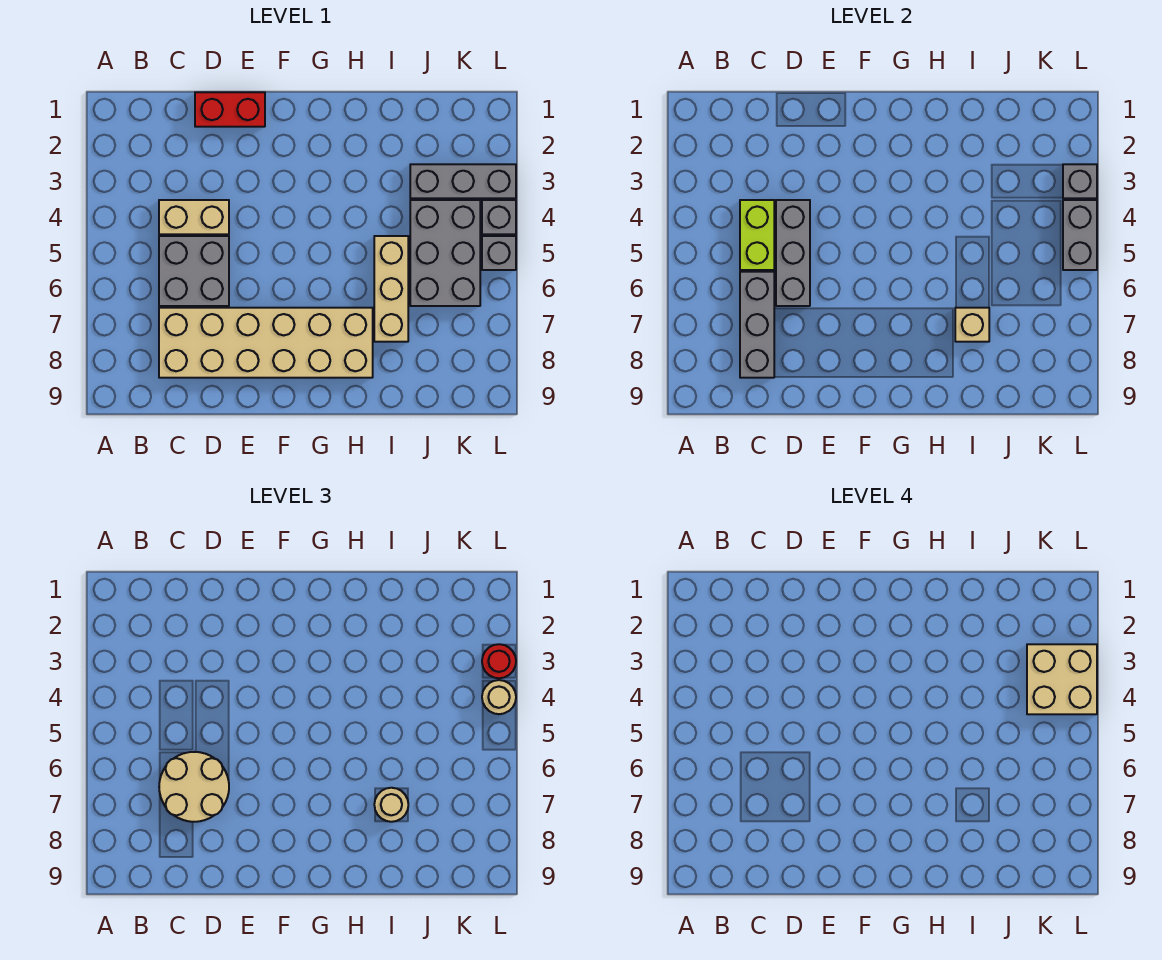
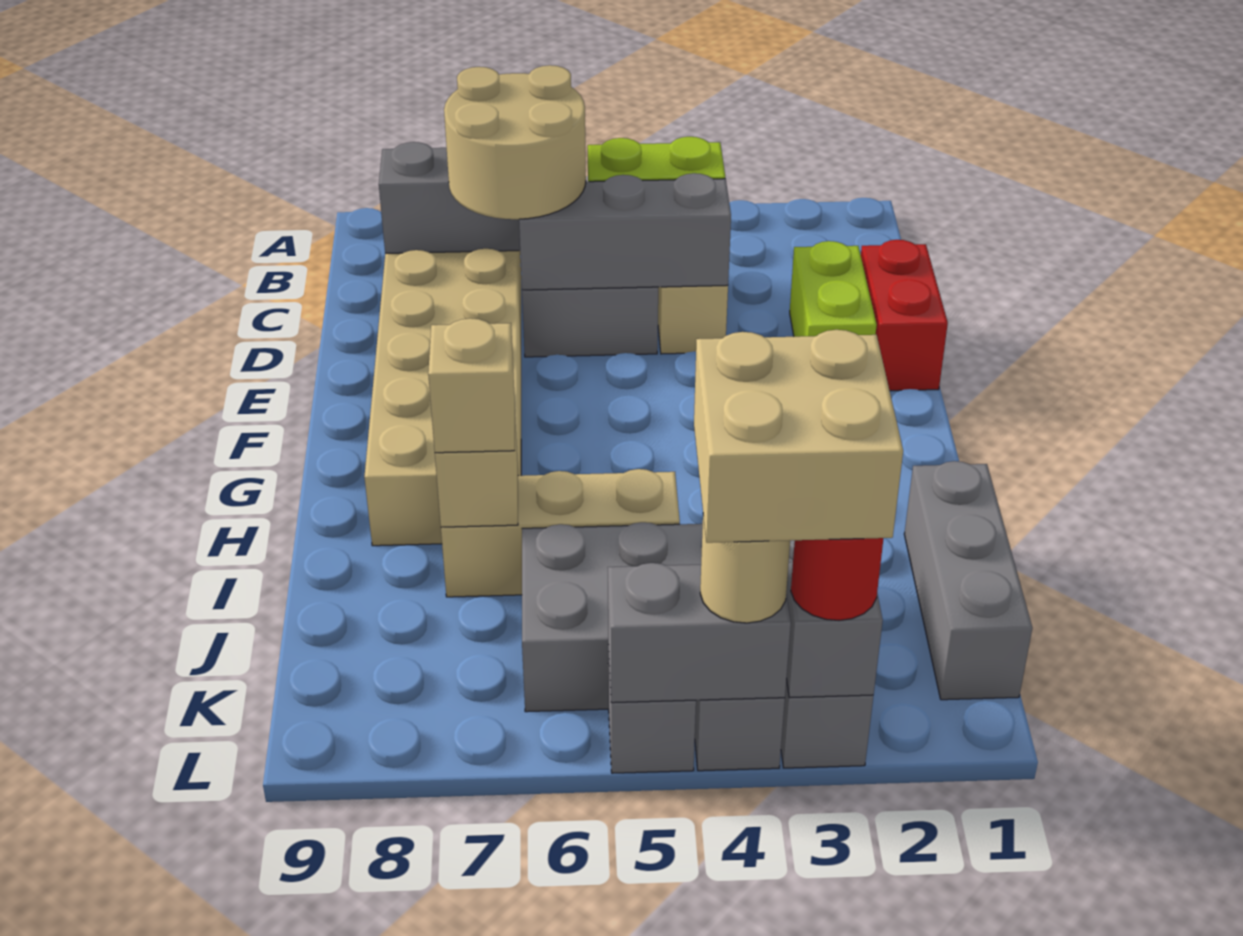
none -> lime 1x2 brick [790,241,877,337]
none -> grey 1x3 brick [904,461,1032,700]
tan 1x1 round brick [374,788,408,822] -> tan 1x1 brick [428,318,515,453]

